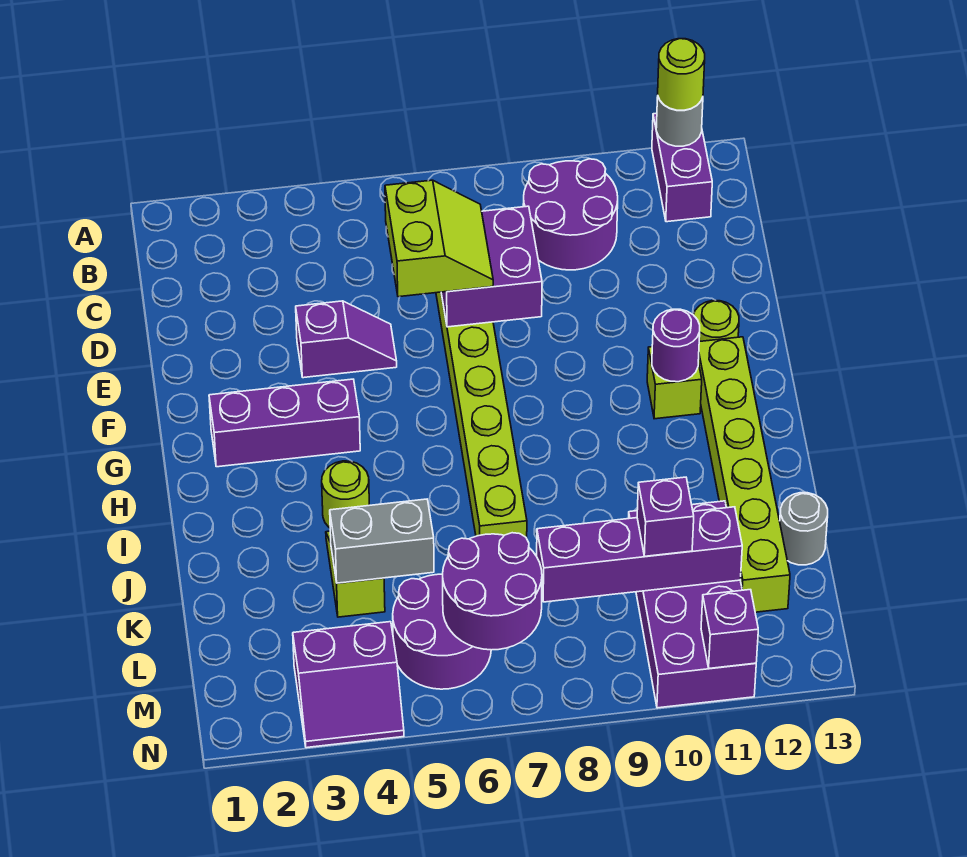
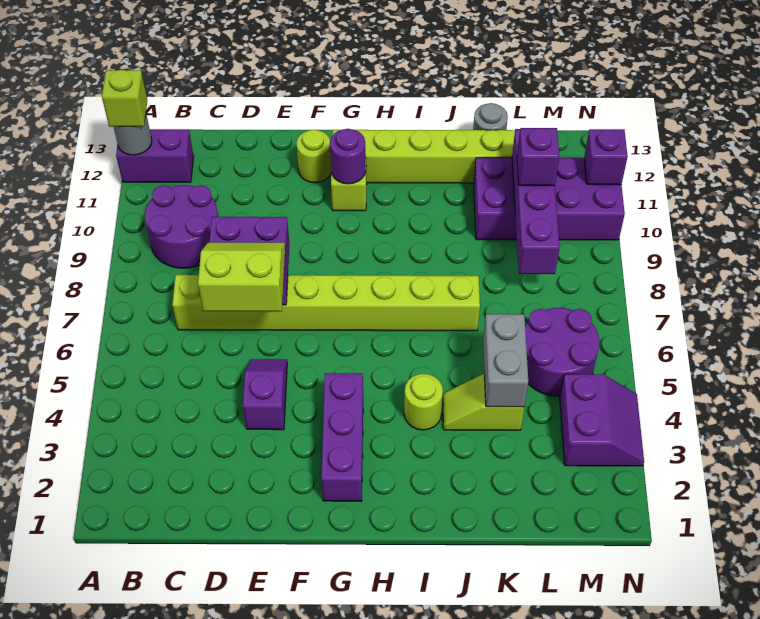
lime 1x1 round brick [658,39,705,110] -> lime 1x1 brick [102,70,147,127]
purple 2x2 round brick [443,533,542,650] -> none

